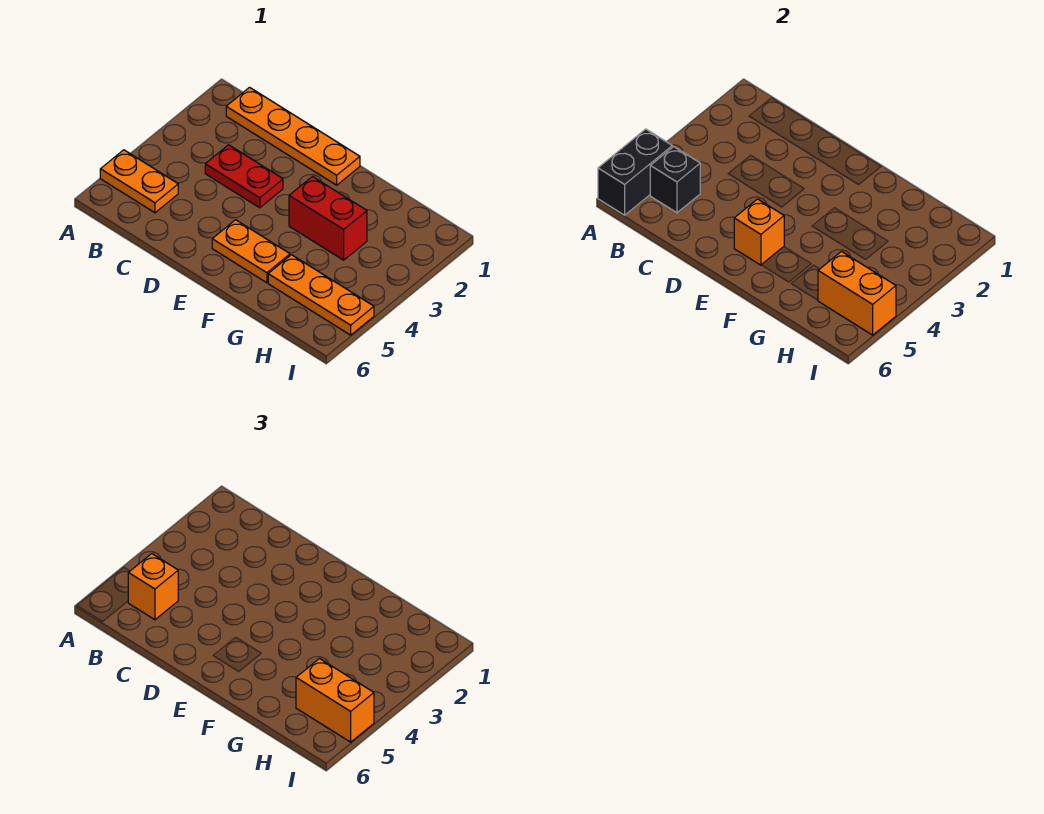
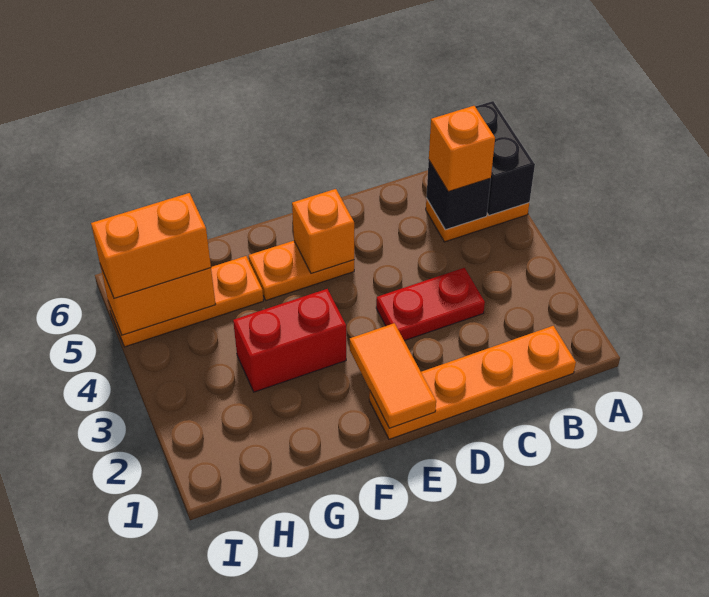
none -> orange 1x2 tile [350,323,436,428]

